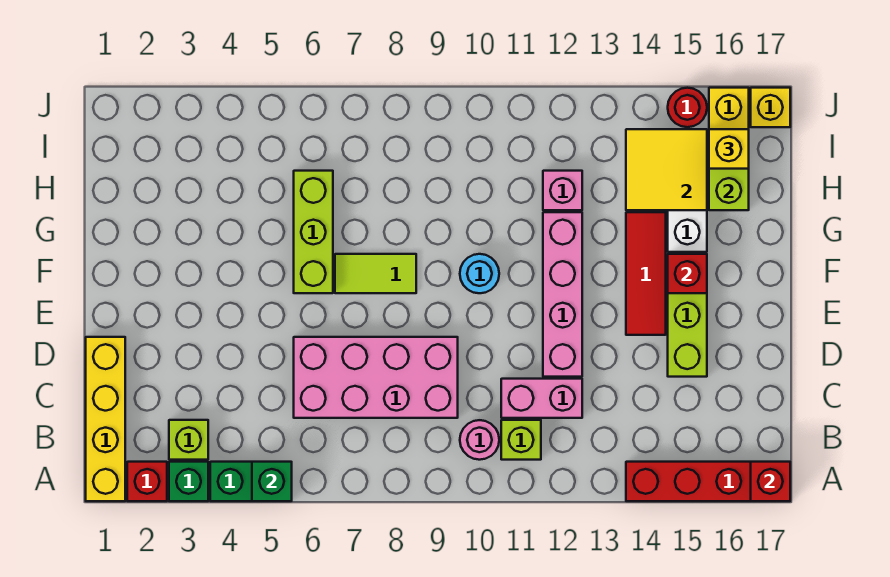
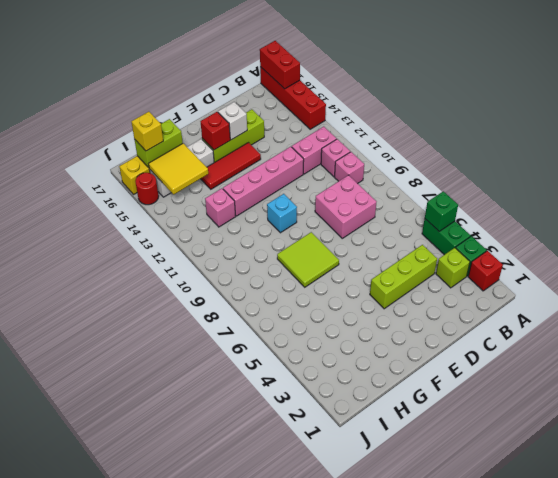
yellow 1x4 brick [86,337,125,501] -> none
red 1x1 brick [751,462,790,501] -> red 1x2 brick [260,41,300,89]
pink 1x1 round brick [460,420,499,460] -> pink 1x1 brick [335,152,364,184]
lime 1x1 brick [501,420,541,460] -> pink 1x1 brick [321,139,350,177]
pink 2x4 brick [294,337,458,418] -> pink 2x2 brick [315,175,376,238]
pink 1x2 brick [501,379,582,418] -> pink 1x2 brick turned to [292,127,336,174]
none -> white 1x1 brick [218,102,247,140]
lime 1x3 brick [294,171,333,293] -> lime 1x3 brick moved to [370,245,437,309]
lime 1x2 tile [335,254,416,293] -> lime 2x2 tile [277,232,339,287]
cyan 1x1 round brick [460,254,499,293] -> cyan 1x1 brick [267,194,297,233]
yellow 1x1 brick [751,88,790,127] -> none

